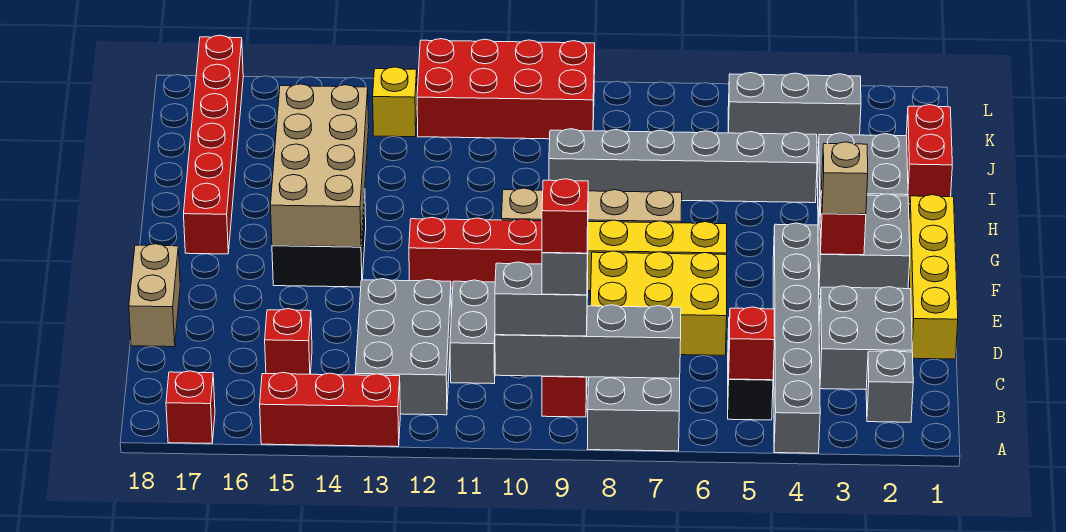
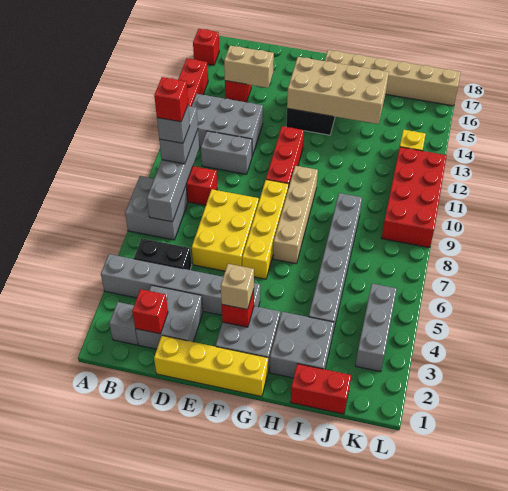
red 1x1 brick [729,307,775,380] -> red 1x1 brick moved to [132,289,168,334]
tan 1x2 brick [129,244,180,347] -> tan 1x2 brick moved to [224,46,274,88]
red 1x6 brick [184,35,243,254] -> tan 1x6 brick [325,50,461,106]

